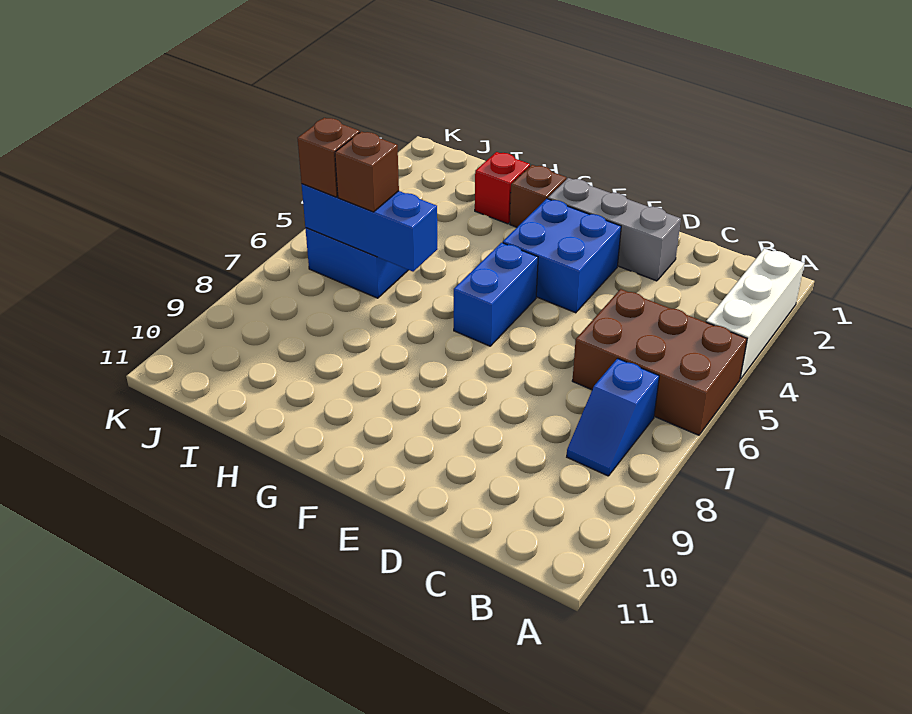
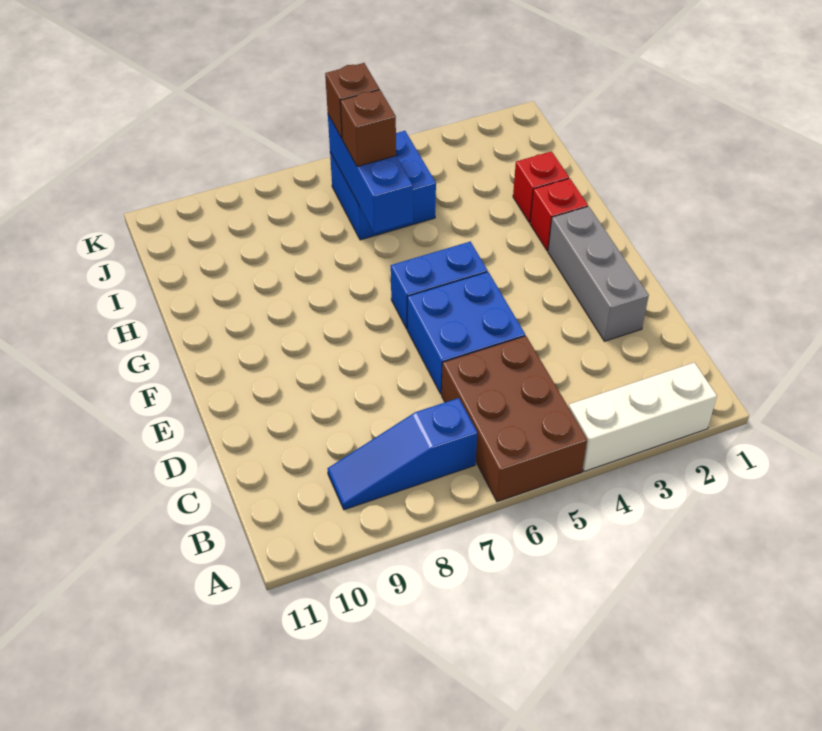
blue 1x2 slope [567,358,659,476] -> blue 1x3 slope [328,398,477,510]
blue 2x2 brick [503,199,621,313] -> blue 2x2 brick moved to [407,272,525,394]
brown 1x1 brick [510,165,566,227] -> red 1x1 brick [530,178,588,251]

